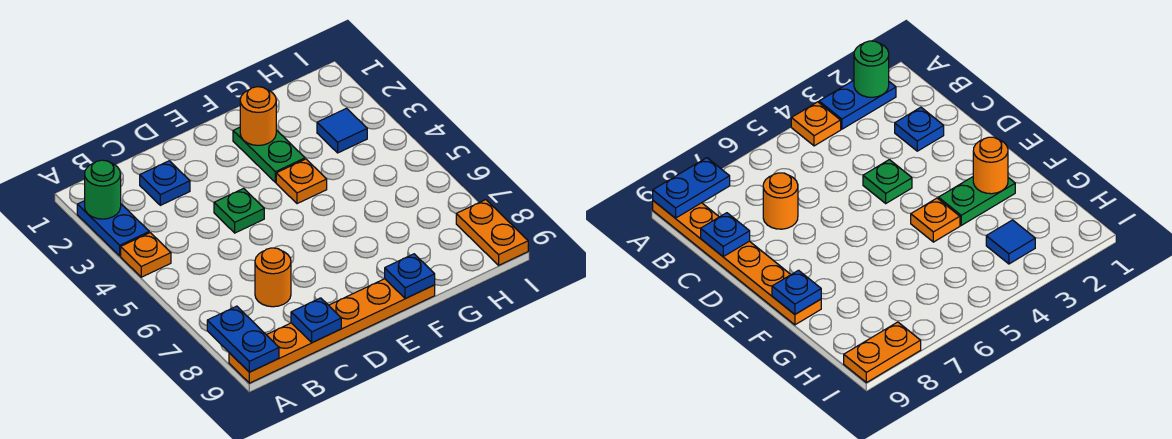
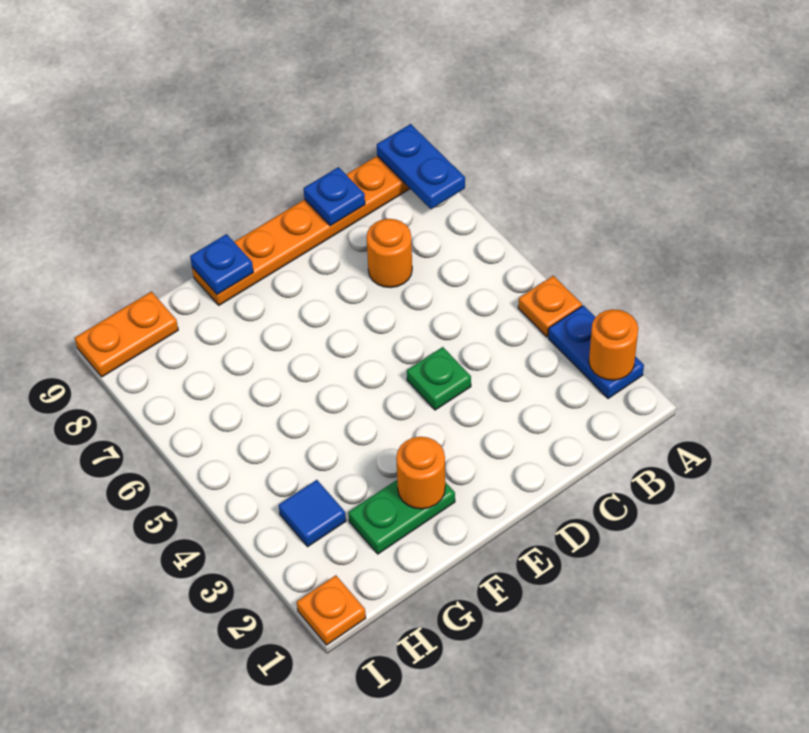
green 1x1 round brick [85,160,121,219] -> orange 1x1 round brick [589,309,638,380]
blue 1x1 plate [140,161,190,205] -> none
green 1x2 plate [233,127,305,182] -> green 1x2 plate turned to [348,480,455,554]
orange 1x1 plate [276,159,327,204] -> orange 1x1 plate moved to [297,575,366,645]
orange 1x2 plate [456,200,528,265] -> orange 1x2 plate turned to [75,292,178,377]

